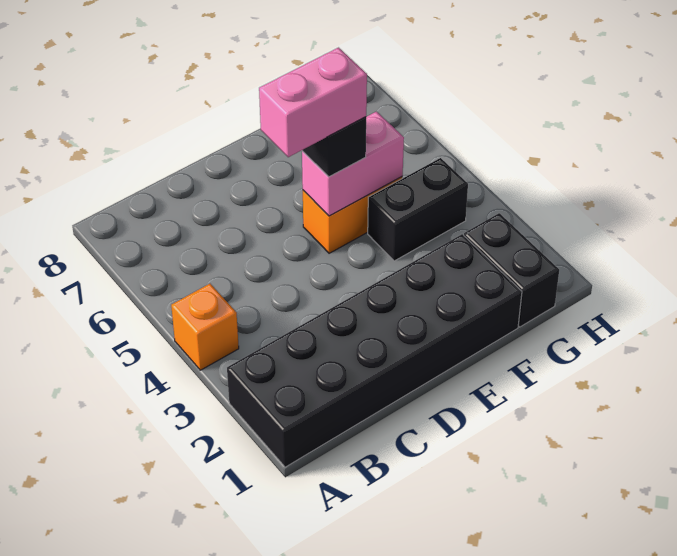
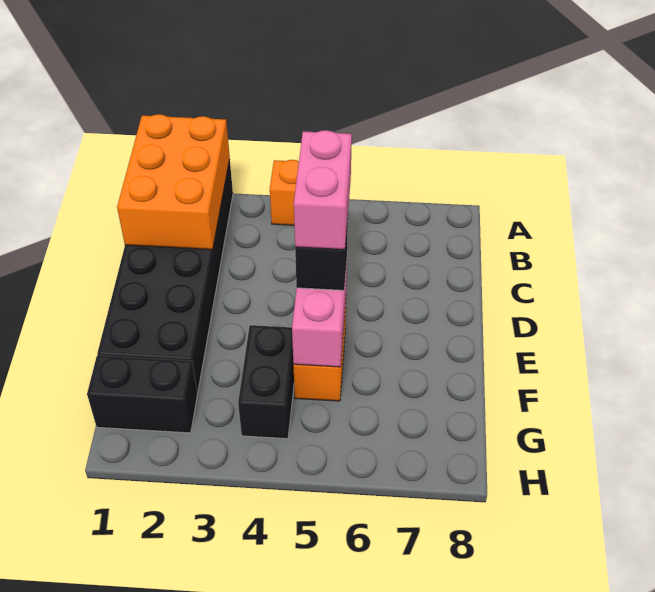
none -> orange 2x3 brick [117,114,230,250]

